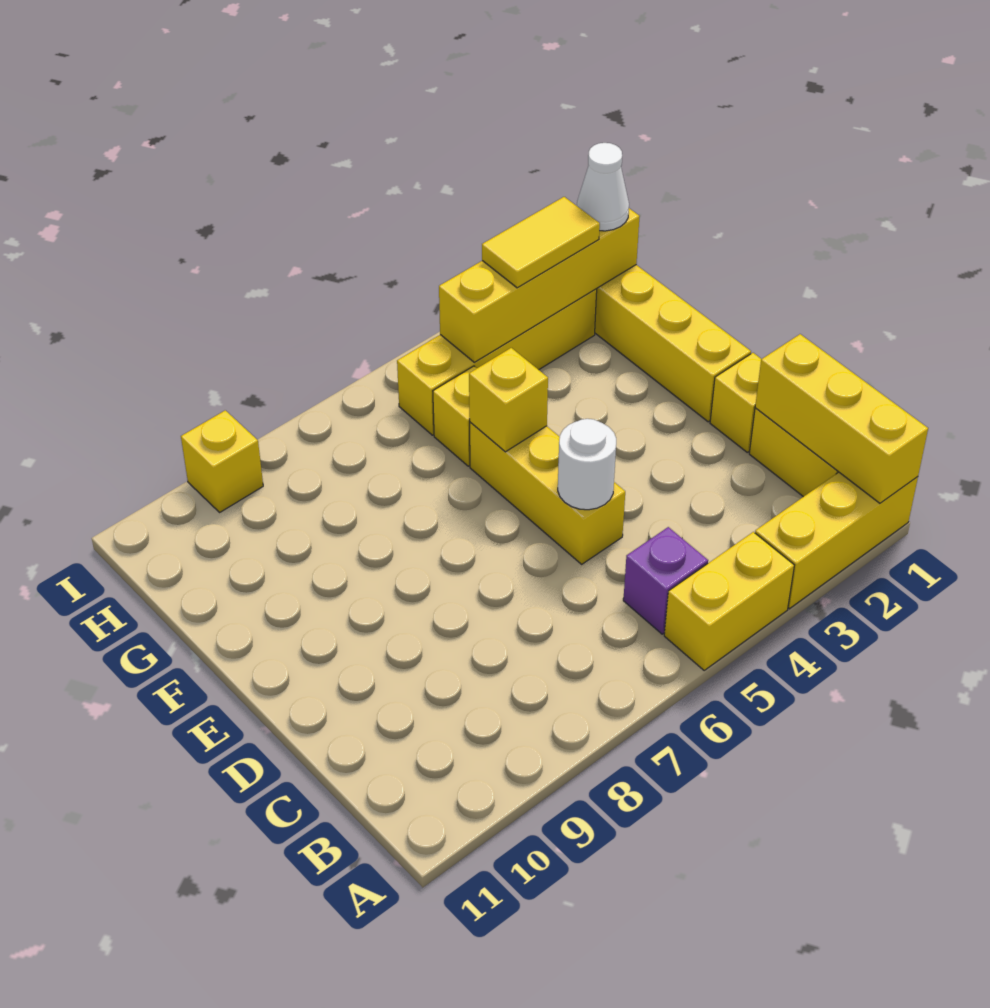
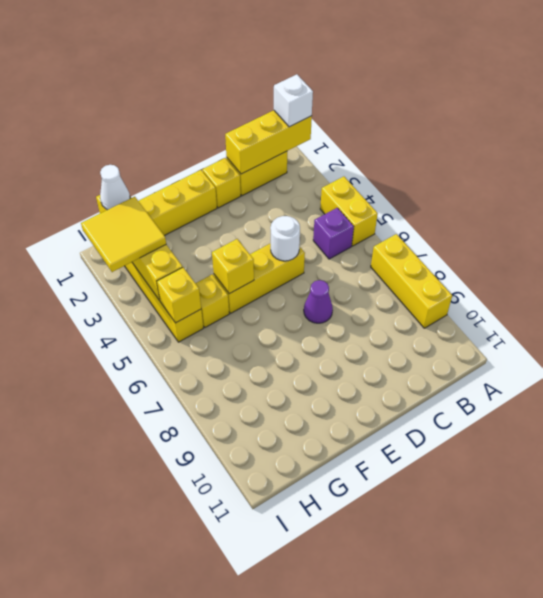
yellow 1x3 brick [755,472,918,609] -> yellow 1x3 brick moved to [371,234,452,328]
none -> white 1x1 brick [274,74,313,127]
none -> purple 1x1 cone [304,280,333,323]
yellow 1x2 tile [482,197,600,288] -> yellow 2x2 tile [81,197,166,272]
yellow 1x1 brick [181,410,263,512] -> yellow 1x1 brick moved to [157,267,201,323]

